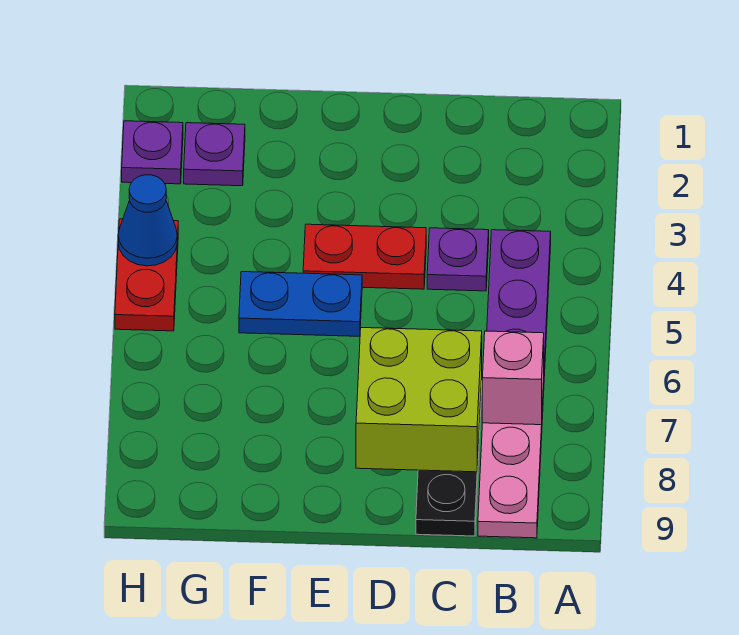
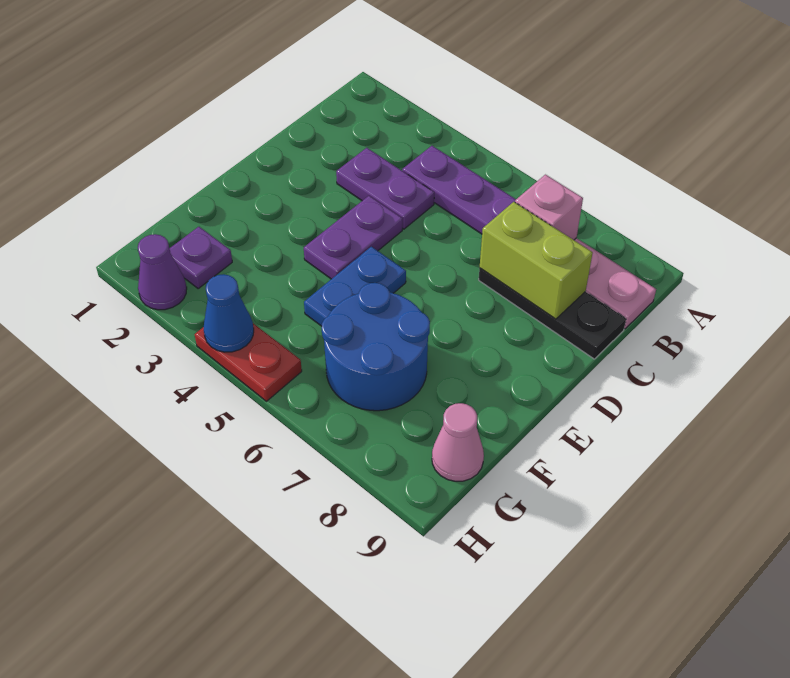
purple 1x1 plate [427,228,489,291] -> purple 1x2 plate [336,148,434,229]
lime 2x2 brick [356,328,482,472] -> lime 1x2 brick [480,202,593,319]
red 1x2 plate [303,224,426,289] -> purple 1x2 plate [304,196,402,279]
none -> blue 2x2 round brick [322,283,430,411]
none -> pink 1x1 cone [432,403,484,481]
purple 1x1 plate [122,121,183,184] -> purple 1x1 cone [138,234,187,310]

